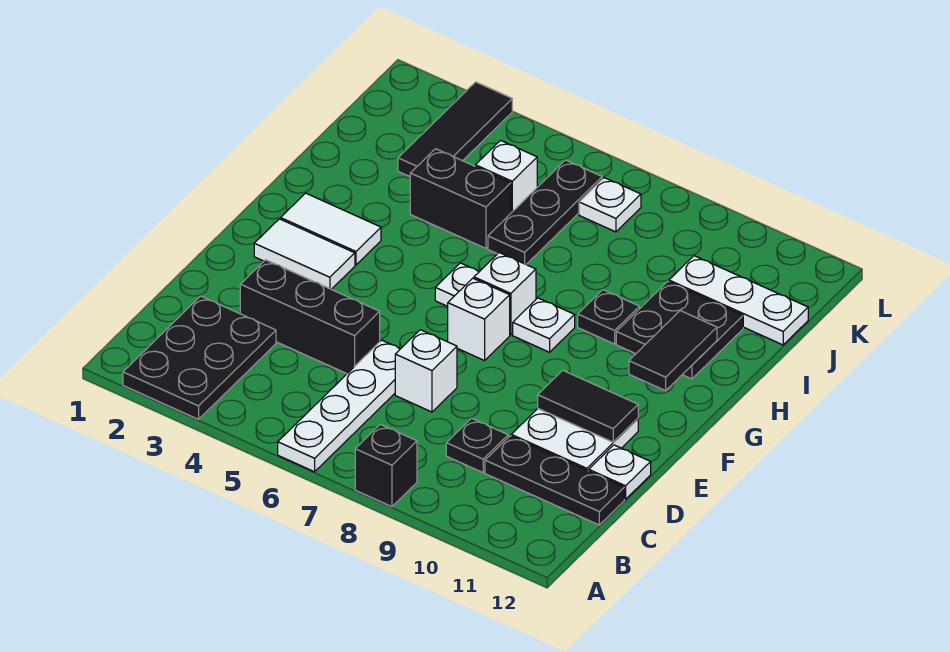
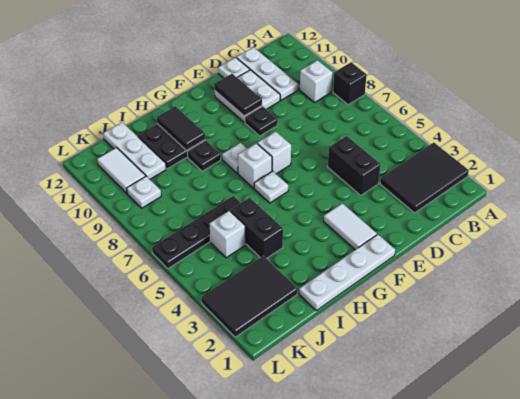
black 2x3 plate [123,296,276,419] -> black 2x3 tile [380,143,469,213]
white 1x4 plate [278,340,400,472] -> white 1x4 plate moved to [299,234,395,311]
black 1x1 plate [446,418,508,473] -> black 1x1 plate moved to [245,106,278,136]
black 1x3 plate [485,436,624,525] -> white 1x3 plate [237,47,298,100]
black 1x3 brick [240,260,380,374] -> black 1x2 brick [328,136,381,195]
white 1x1 brick [395,330,457,412] -> white 1x1 brick moved to [300,60,333,102]
white 1x2 tile [281,193,381,265] -> white 1x2 tile moved to [97,148,146,193]
black 1x2 tile [629,311,717,391] -> black 1x2 tile turned to [157,106,205,151]
black 1x3 plate [488,160,602,264] -> black 1x4 plate [152,196,241,269]
black 1x3 tile [398,82,512,177] -> black 2x3 tile [201,256,298,337]
white 1x1 plate [579,178,641,232] -> white 1x1 plate moved to [127,176,161,208]

